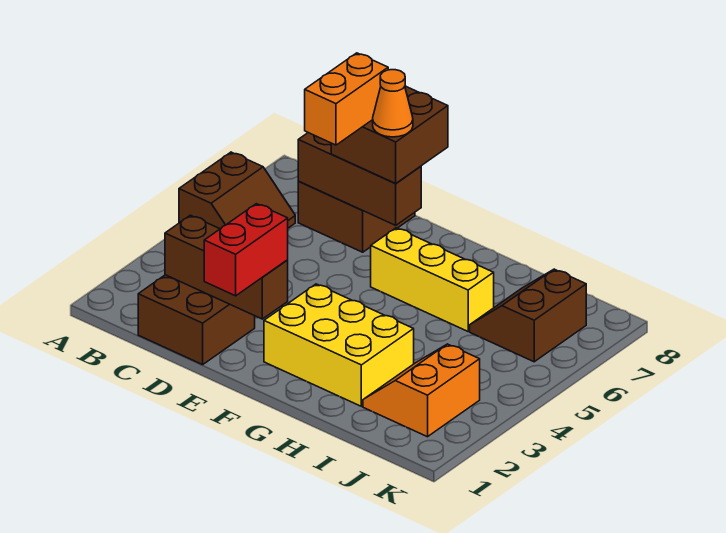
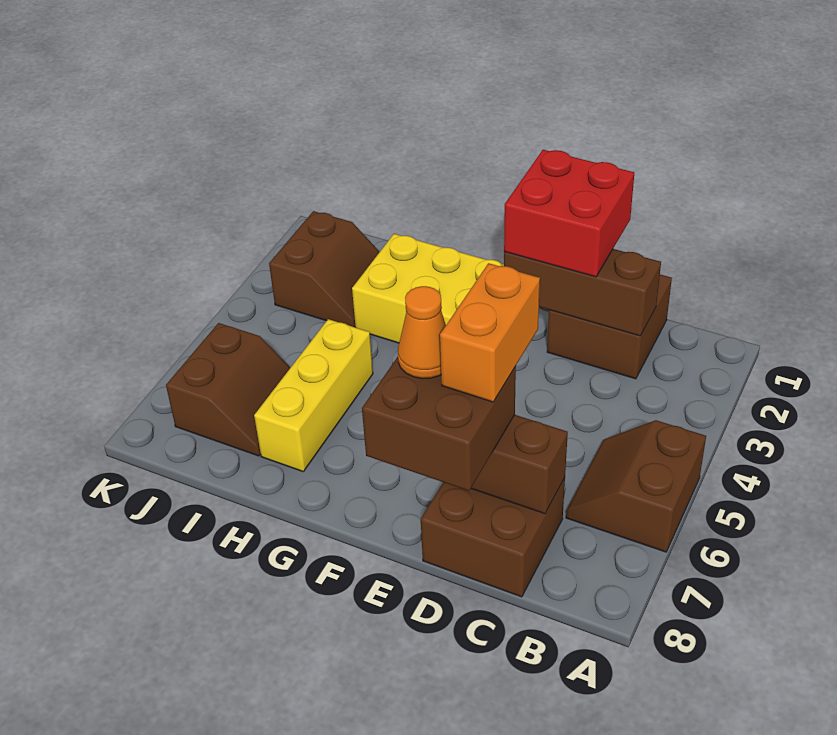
red 1x2 brick [204,204,288,296] -> red 2x2 brick [504,150,634,277]
yellow 1x3 brick [371,228,494,331] -> yellow 1x3 brick turned to [254,319,373,471]
orange 2x2 slope [363,344,480,437] -> brown 2x2 slope [269,211,379,327]

